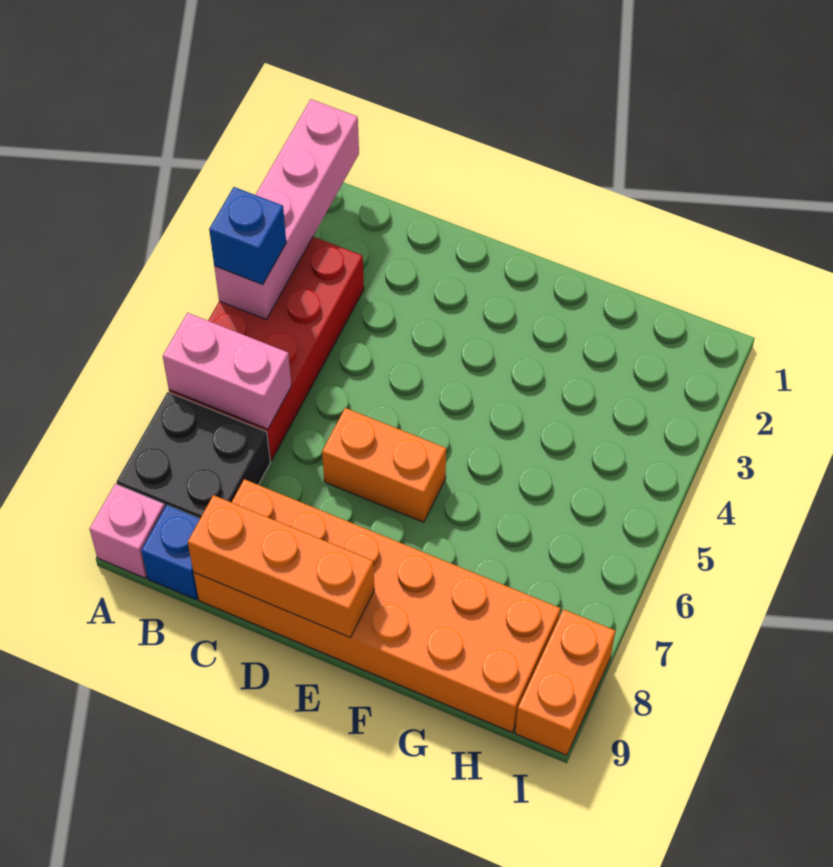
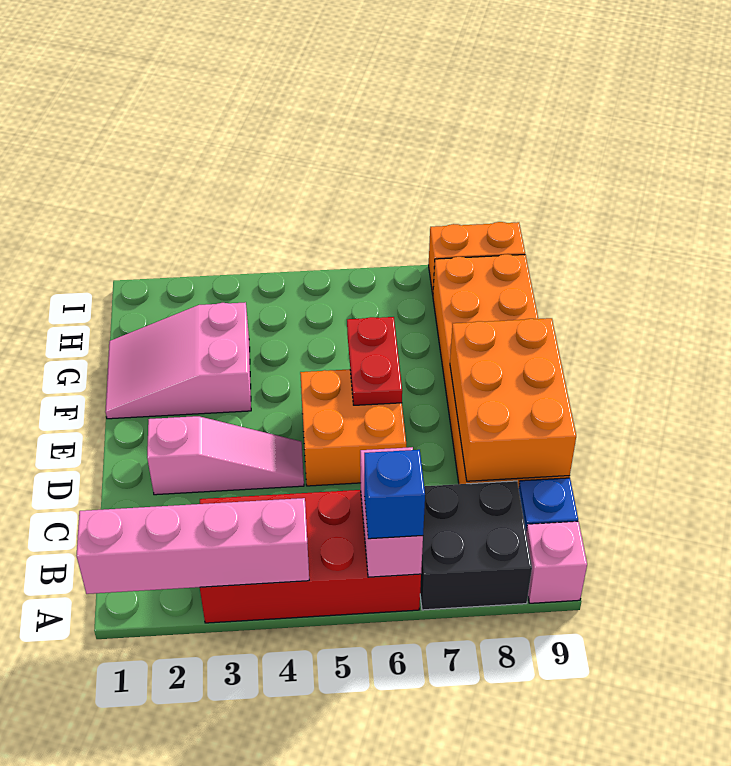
blue 1x1 brick [209,187,286,285] -> blue 1x1 brick moved to [364,450,425,539]
orange 1x3 brick [188,495,374,637] -> orange 2x3 brick [450,318,576,481]
none -> pink 1x3 slope [147,416,304,495]
orange 1x2 brick [322,408,446,522] -> orange 2x2 brick [300,369,406,486]
none -> red 1x2 plate [347,317,402,405]
none -> pink 2x3 slope [105,302,251,419]

